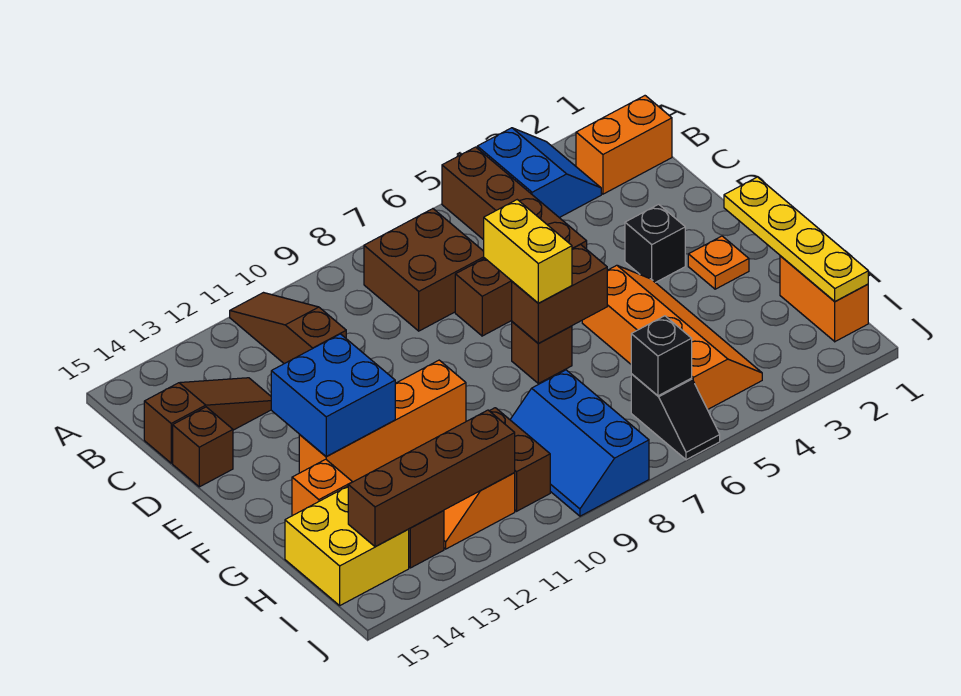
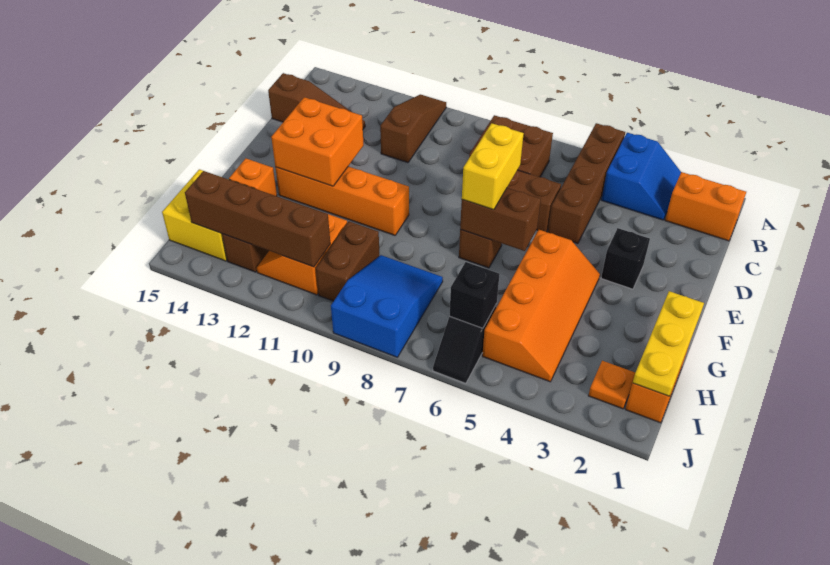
brown 1x1 brick [173,407,233,487] -> none
blue 2x2 brick [271,334,395,457] -> orange 2x2 brick [271,97,364,186]
yellow 1x4 plate [724,177,868,301] -> yellow 1x3 plate [633,291,704,396]
orange 1x1 plate [688,236,749,289] -> orange 1x1 plate moved to [588,361,635,409]
blue 2x3 slope [510,370,649,516] -> blue 2x3 slope turned to [331,255,443,357]

